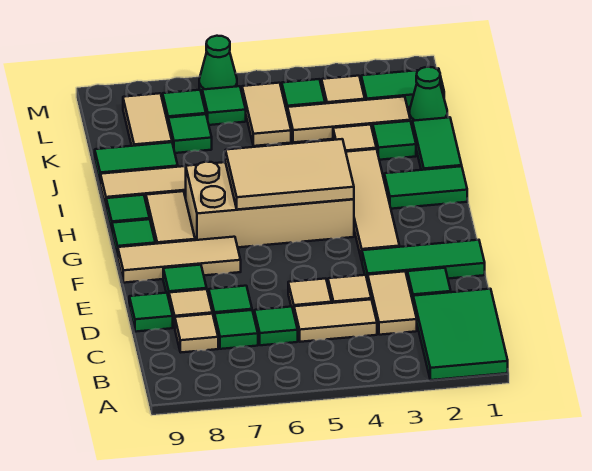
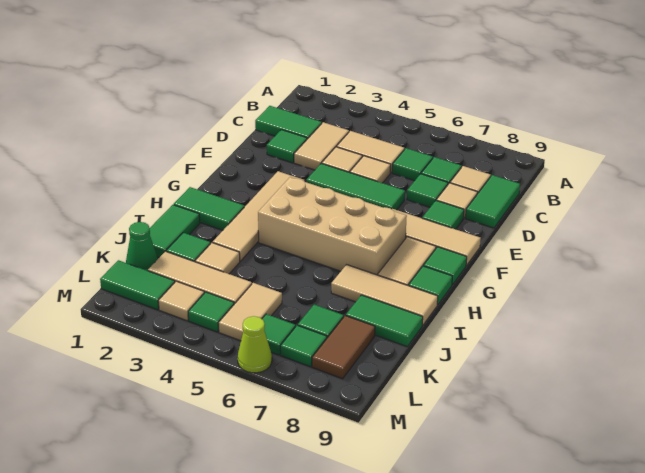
green 2x3 tile [413,289,508,380] -> green 1x2 tile [255,106,322,139]
green 1x1 tile [129,293,173,332] -> green 1x2 tile [466,175,520,228]
green 1x3 tile [362,240,485,282] -> green 1x3 tile moved to [307,163,405,210]
tan 2x3 tile [225,139,354,210] -> none
tan 1x2 tile [123,93,172,146] -> brown 1x2 tile [312,316,375,379]
green 1x1 cone [199,36,237,93] -> lime 1x1 cone [238,316,272,373]

